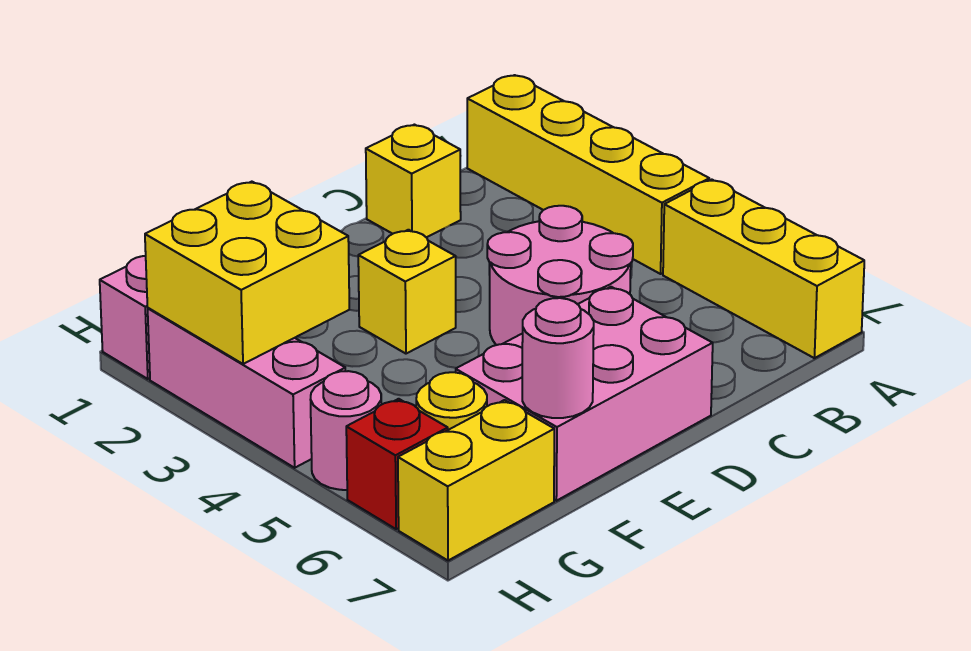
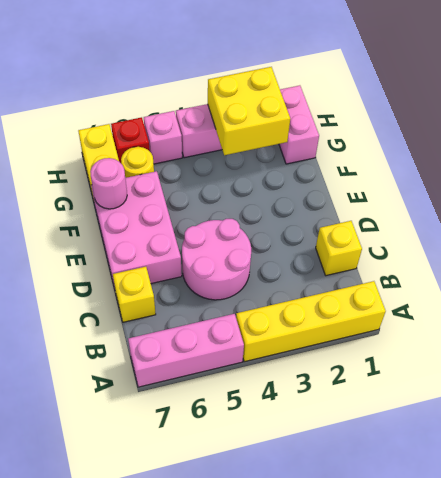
yellow 1x3 brick [663,180,864,358] -> pink 1x3 brick [128,314,244,387]
yellow 1x1 brick [358,230,456,354] -> yellow 1x1 brick moved to [113,267,156,322]
pink 1x1 round brick [311,371,381,490] -> pink 1x1 brick [144,111,182,164]

